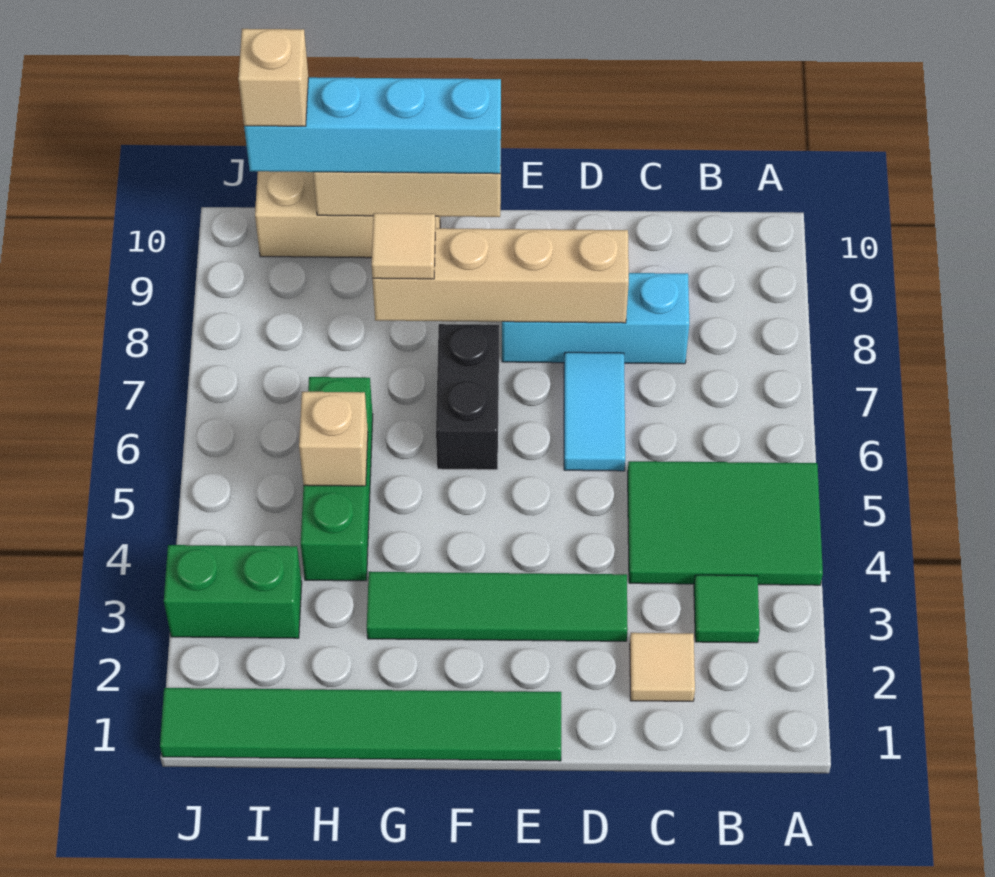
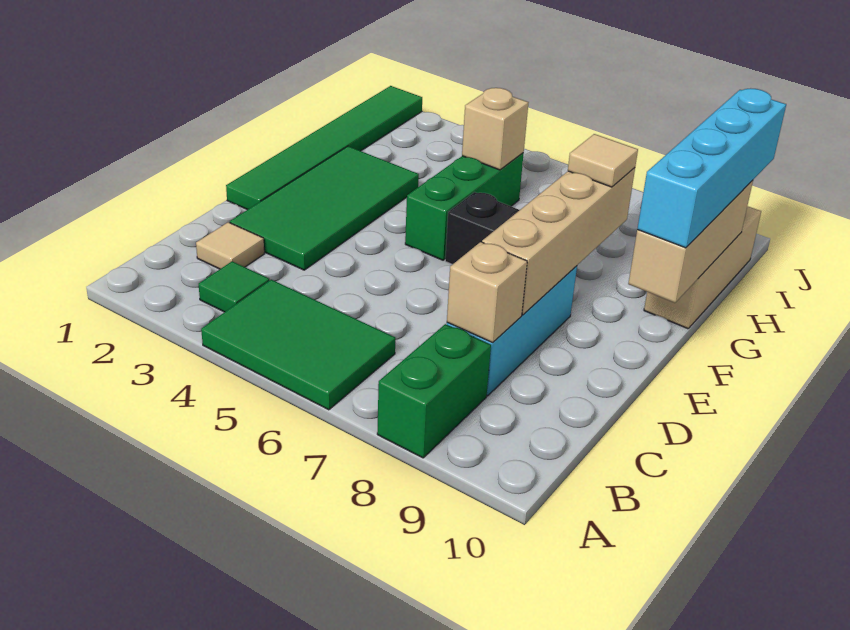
green 2x3 tile [628,461,823,585] -> green 2x3 tile turned to [201,280,395,410]
green 1x4 tile [367,572,628,641] -> green 2x4 tile [230,146,419,270]
cyan 1x2 tile [564,352,625,471] -> none
green 1x3 brick [301,377,373,581] -> green 1x3 brick turned to [405,153,524,260]
green 1x2 brick [164,545,302,638] -> green 1x2 brick moved to [377,324,491,458]
tan 1x1 brick [238,29,308,126] -> tan 1x1 brick moved to [447,242,527,343]

